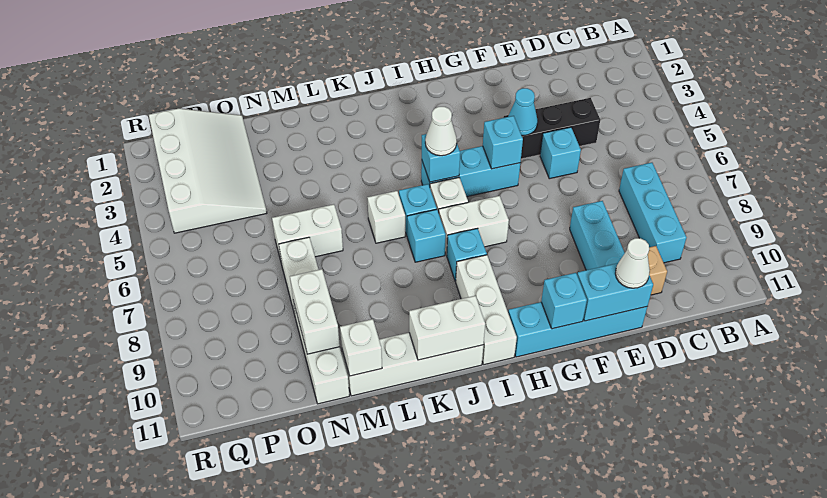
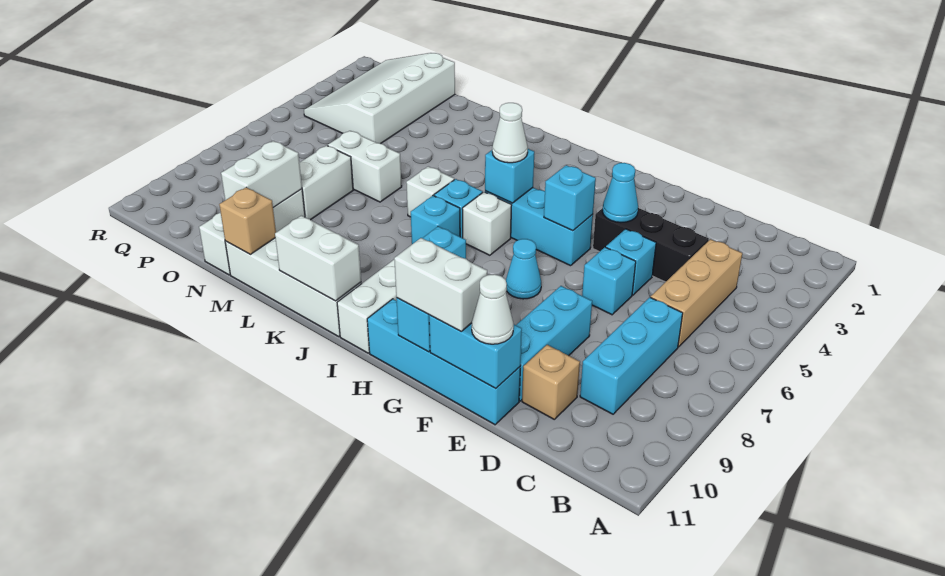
none -> tan 1x3 brick [651,239,742,347]
none -> cyan 1x1 brick [582,247,636,315]
none -> cyan 1x1 cone [506,239,541,299]
white 1x2 brick [439,196,509,255] -> white 1x2 brick moved to [394,238,487,331]
white 1x1 brick [340,319,382,376] -> tan 1x1 brick [219,187,276,254]
white 3x4 slope [149,109,267,233] -> white 3x4 slope turned to [304,53,455,144]

